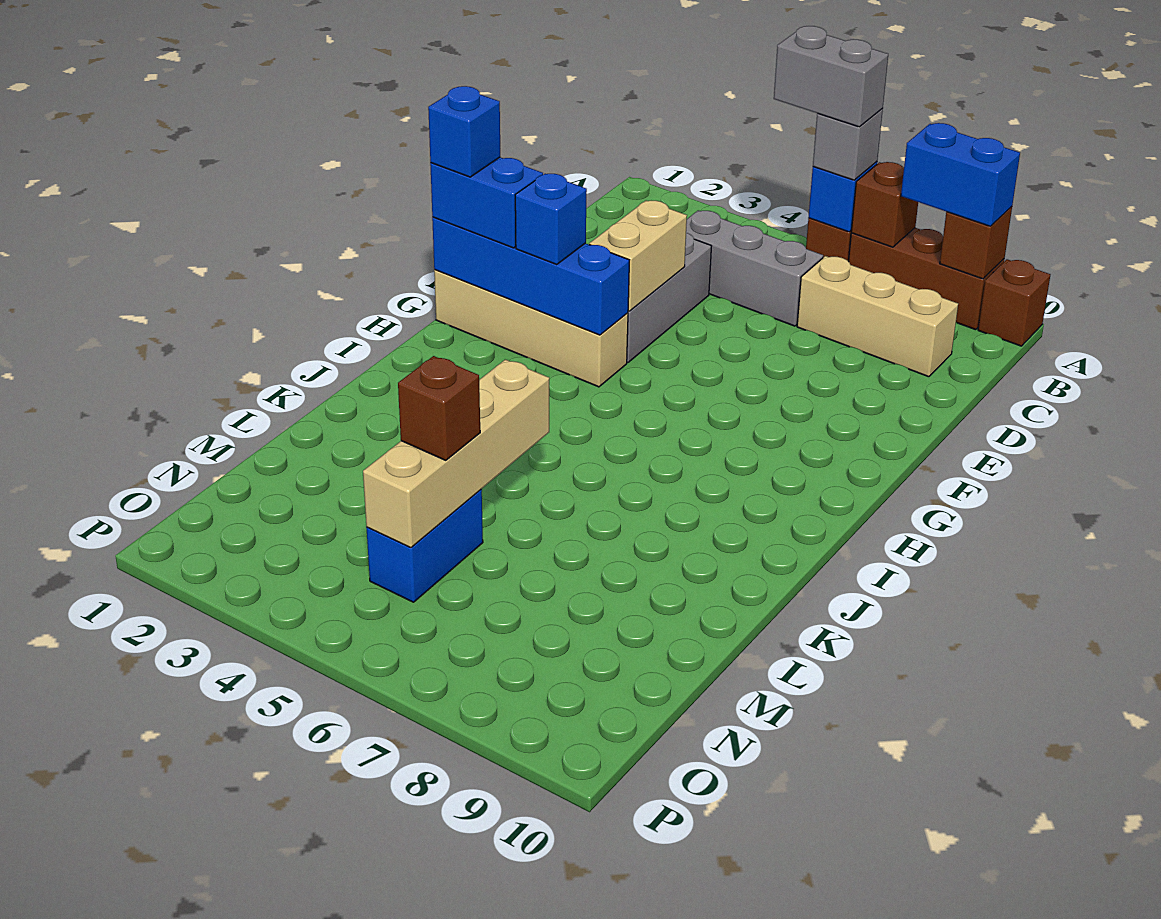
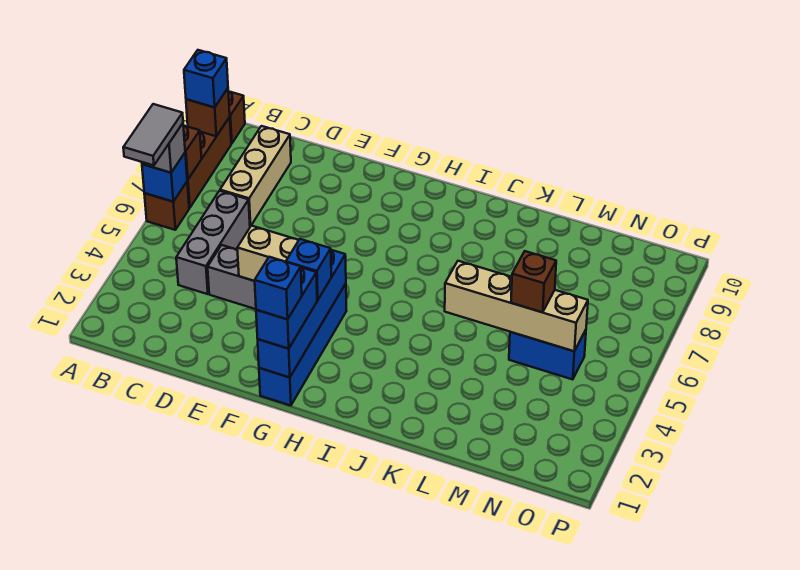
grey 1x2 brick [774,26,888,127] -> grey 1x2 tile [123,104,183,166]
blue 1x2 brick [901,123,1020,226] -> blue 1x1 brick [184,50,228,107]
tan 1x4 brick [434,270,628,387] -> blue 1x4 brick [259,284,346,406]

